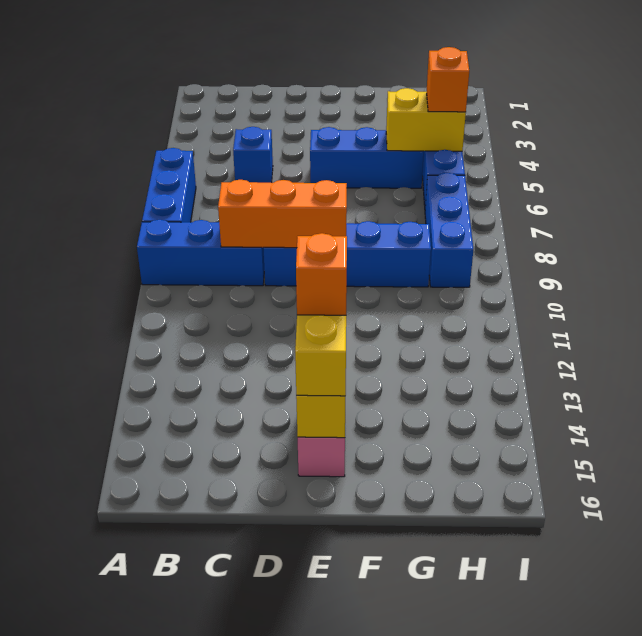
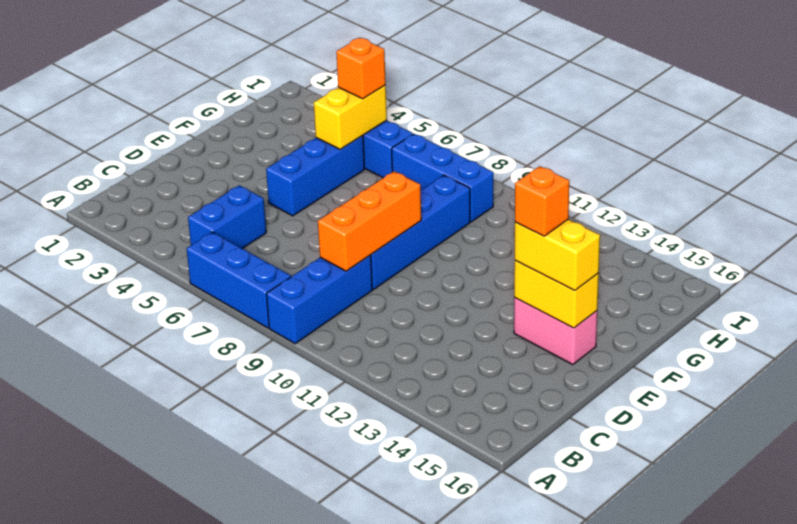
blue 1x1 brick [233,127,273,183] -> blue 1x2 brick [188,185,266,248]

